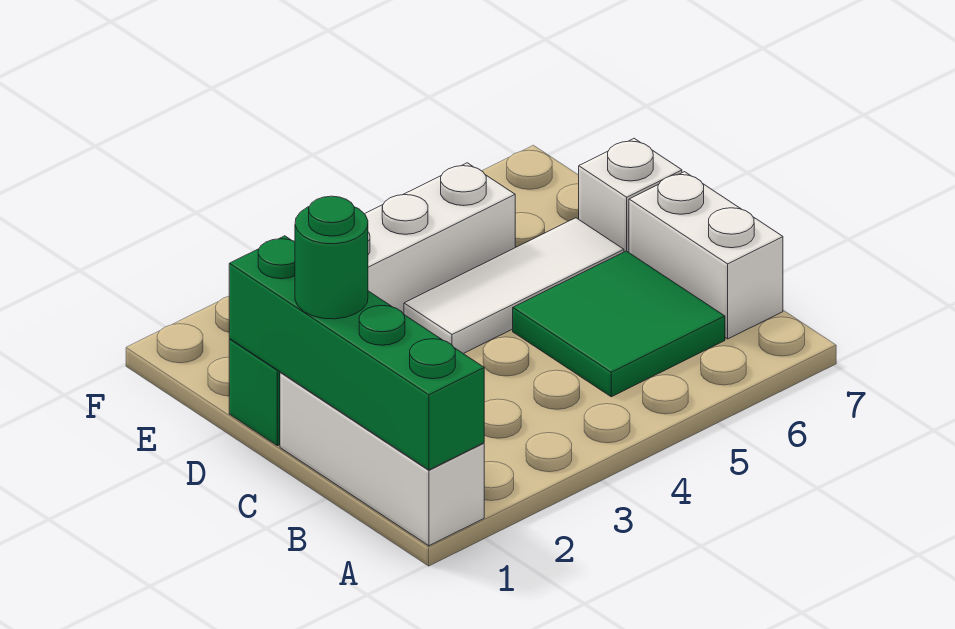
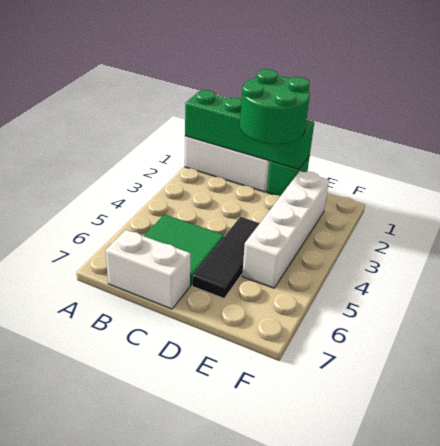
green 1x1 round brick [295,196,368,319] -> green 2x2 round brick [240,69,310,144]
white 1x3 tile [404,218,624,354] -> black 1x3 tile [192,217,260,298]
white 1x1 brick [579,138,682,252] -> none

